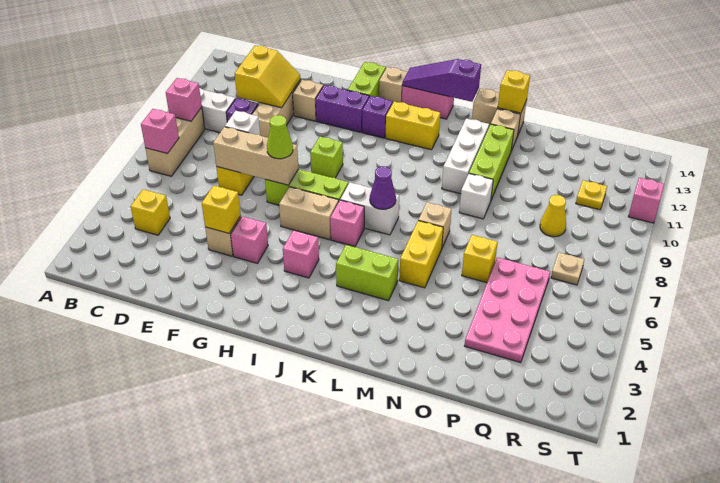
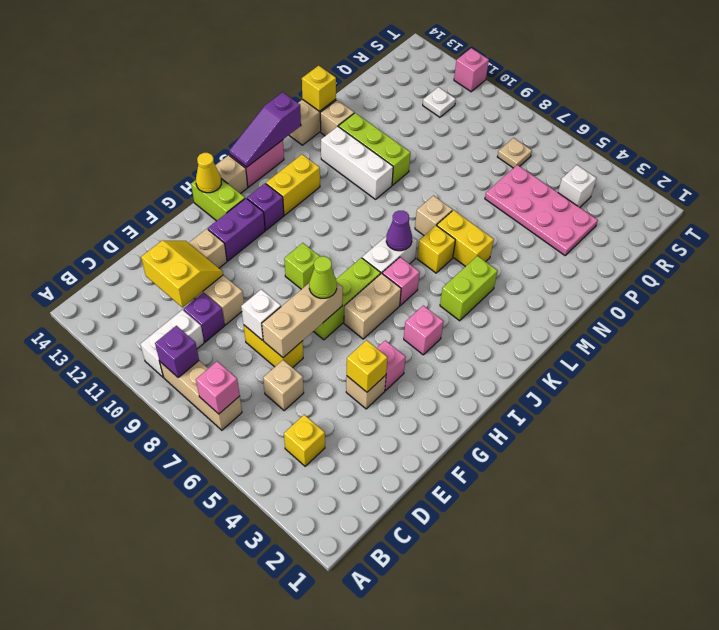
pink 1x1 brick [166,78,202,121] -> purple 1x1 brick [155,326,199,378]
none -> tan 1x1 brick [263,360,304,410]
white 1x1 brick [459,174,493,219] -> white 1x1 brick moved to [558,165,596,207]
yellow 1x1 brick [462,235,498,283] -> yellow 1x1 brick moved to [417,226,455,273]
yellow 1x1 cone [540,195,566,237] -> yellow 1x1 cone moved to [196,153,221,193]
yellow 1x1 plate [576,180,607,210] -> white 1x1 plate [423,87,456,117]

